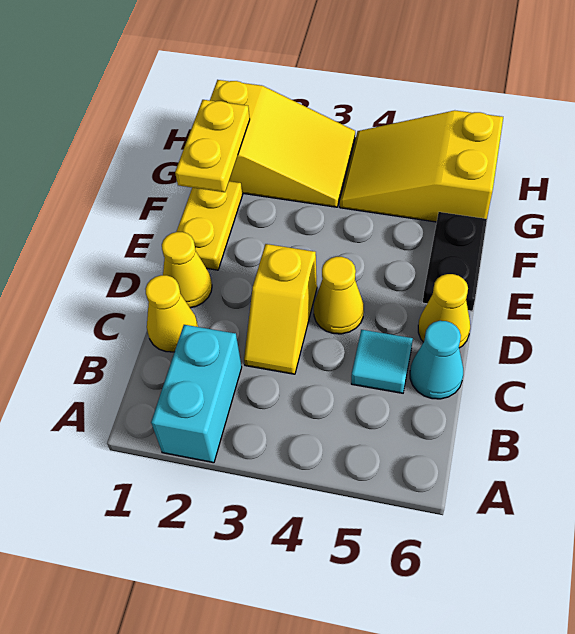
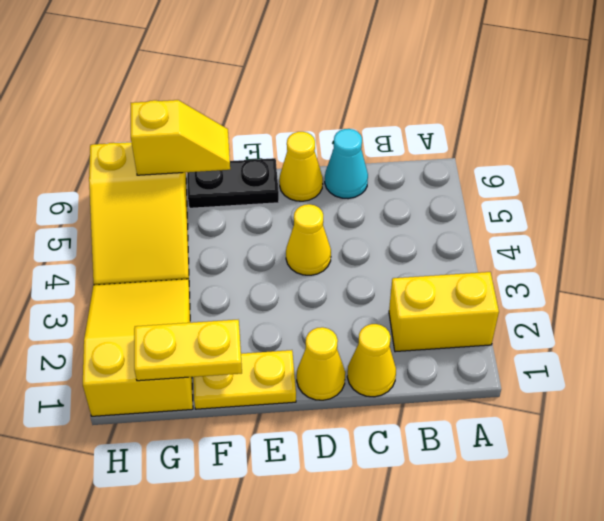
cyan 1x2 brick [151,325,242,463] -> yellow 1x2 brick [389,272,499,352]
yellow 1x2 slope [244,244,317,374] -> yellow 1x2 slope moved to [131,100,230,175]
cyan 1x1 tile [351,330,413,393] -> none

